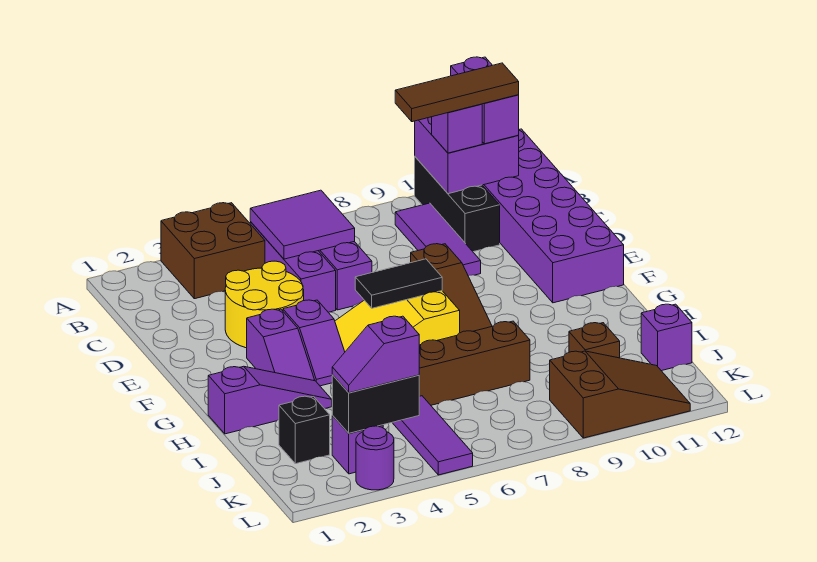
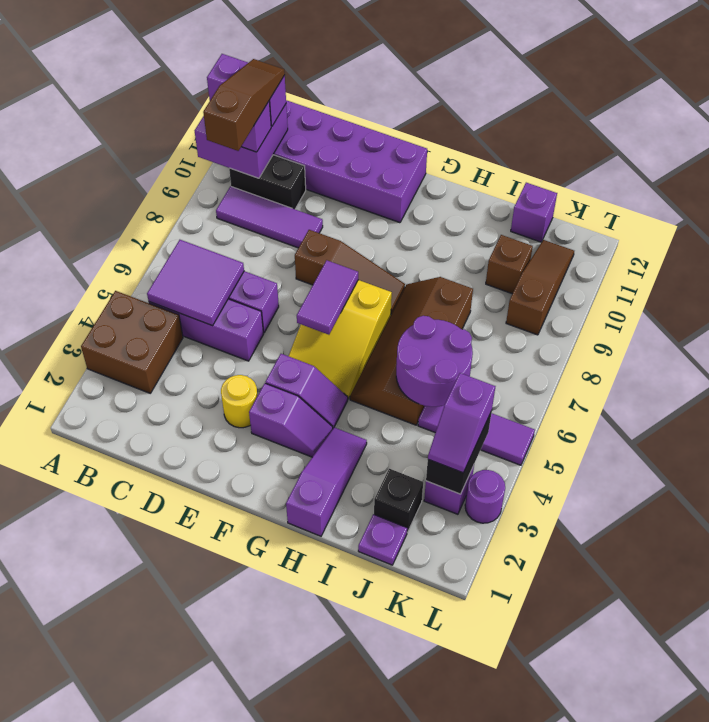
black 1x3 brick [415,157,500,252] -> black 1x2 brick [229,155,306,209]
brown 1x3 tile [395,63,519,122] -> brown 1x3 slope [203,59,285,151]
yellow 2x2 round brick [225,261,304,348] -> yellow 1x1 round brick [221,375,258,428]
black 1x2 tile [355,259,442,308] -> purple 1x2 tile [297,260,358,335]
none -> purple 2x2 round brick [396,316,473,407]
none -> purple 1x1 plate [358,514,407,565]
brown 2x3 slope [550,351,690,438] -> brown 1x3 slope [506,240,574,335]

